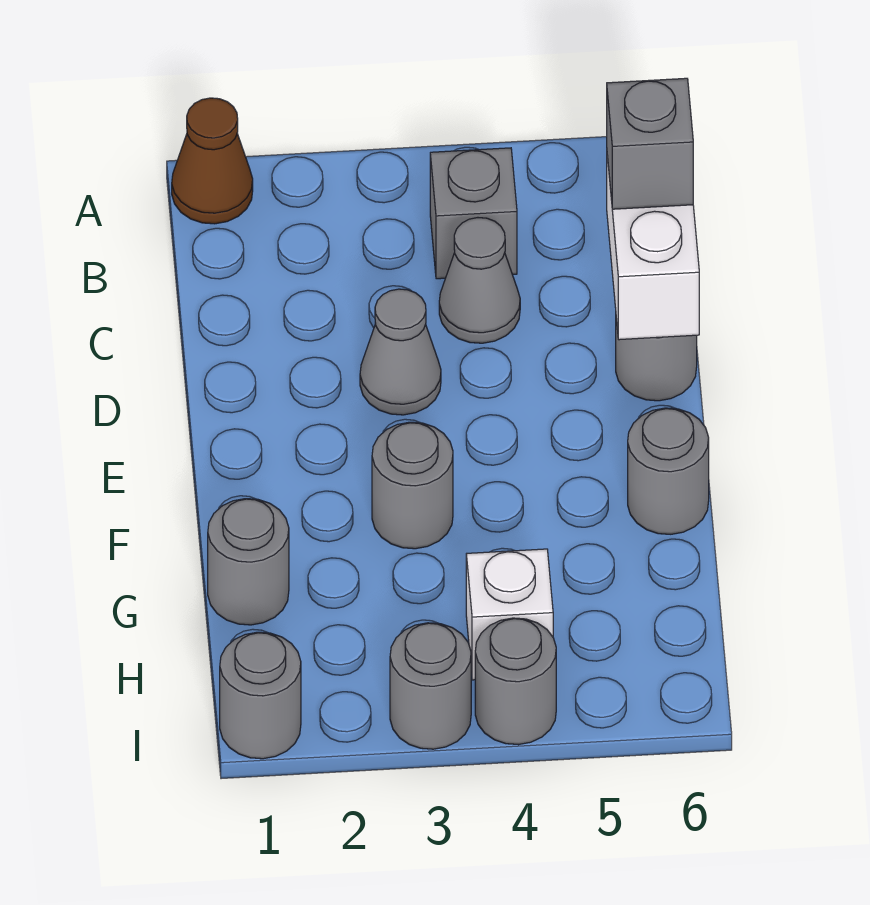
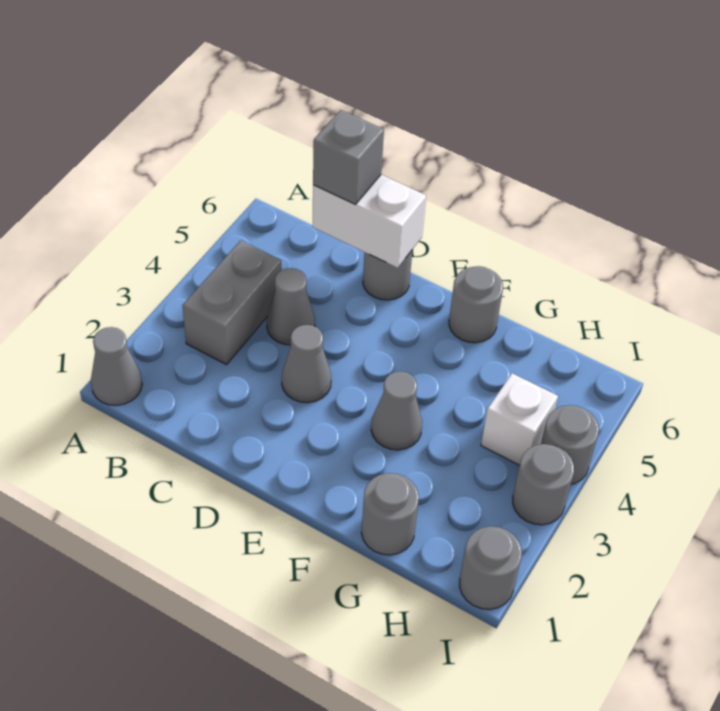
brown 1x1 cone [172,98,253,224] -> grey 1x1 cone [91,327,142,405]
grey 1x1 brick [430,148,517,279] -> grey 1x2 brick [182,240,282,365]
grey 1x1 round brick [372,422,453,549] -> grey 1x1 cone [371,372,422,450]

